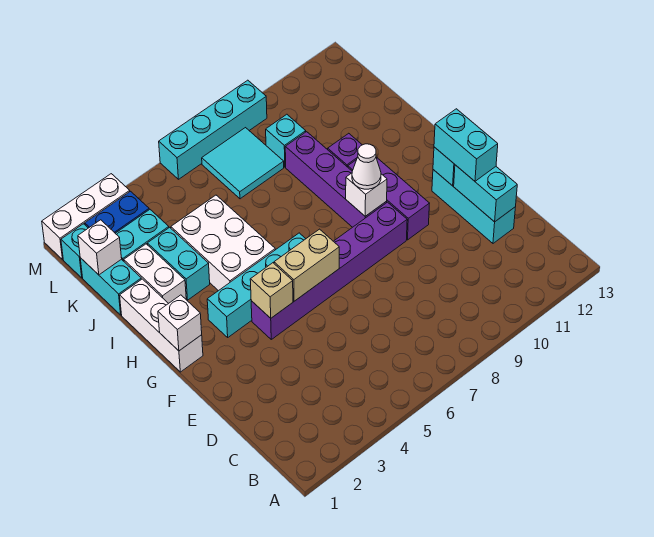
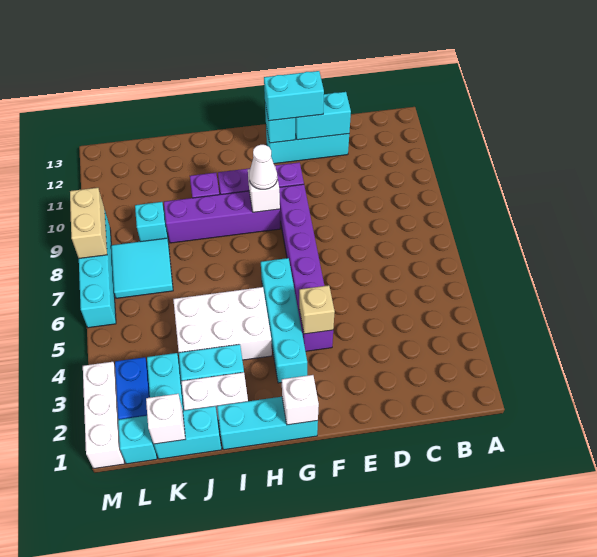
tan 1x2 brick [274,229,339,301] -> tan 1x2 brick moved to [70,188,107,258]
white 1x3 brick [120,279,203,372] -> cyan 1x3 brick [217,397,318,450]

